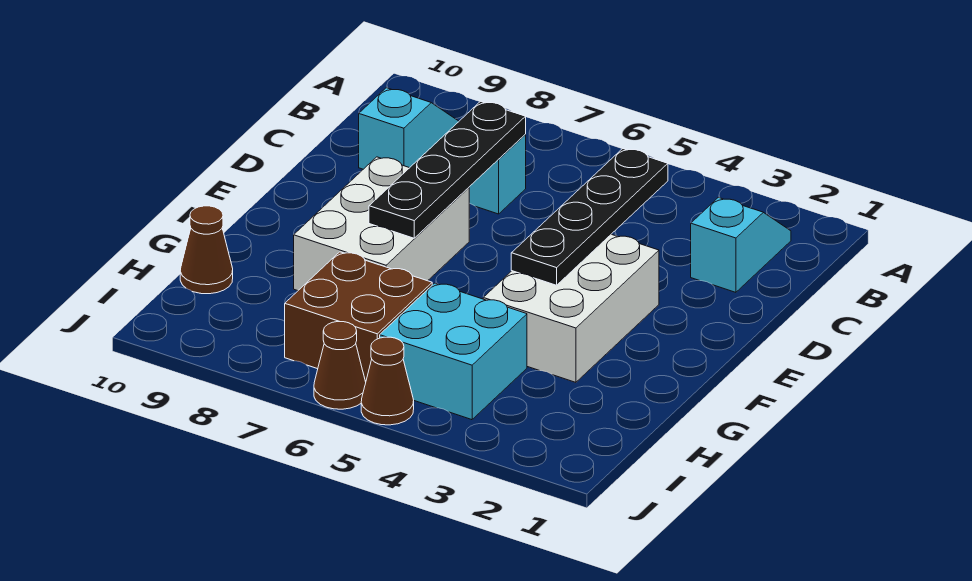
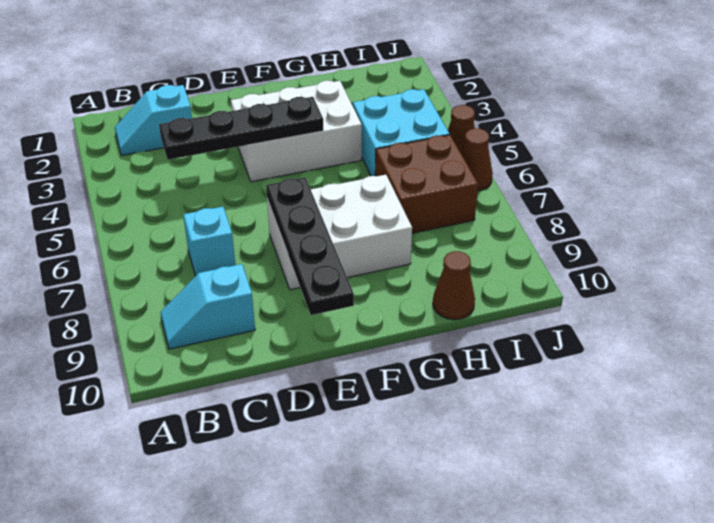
black 1x4 plate [369,101,526,238] -> black 1x4 plate turned to [266,178,354,315]

